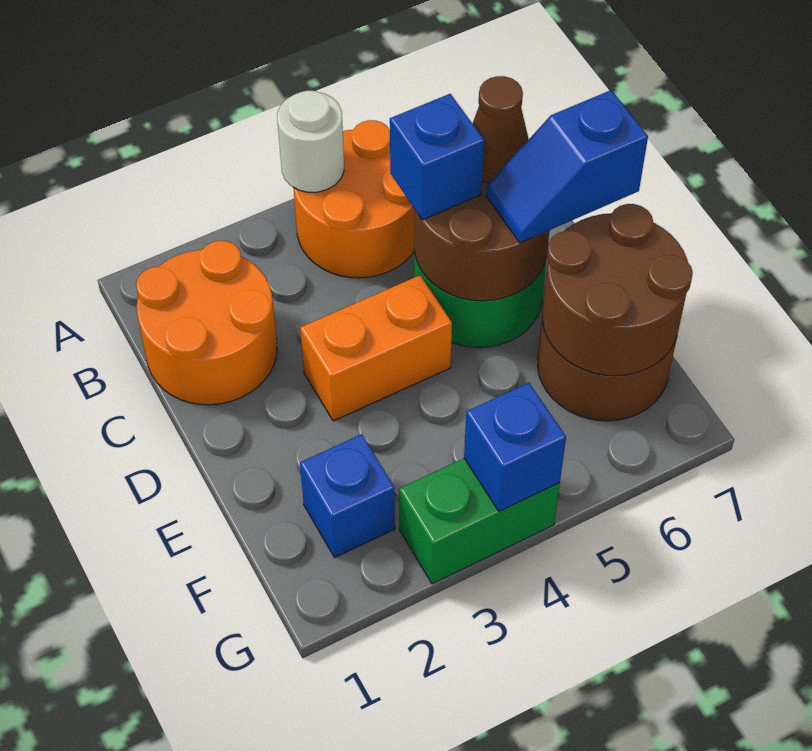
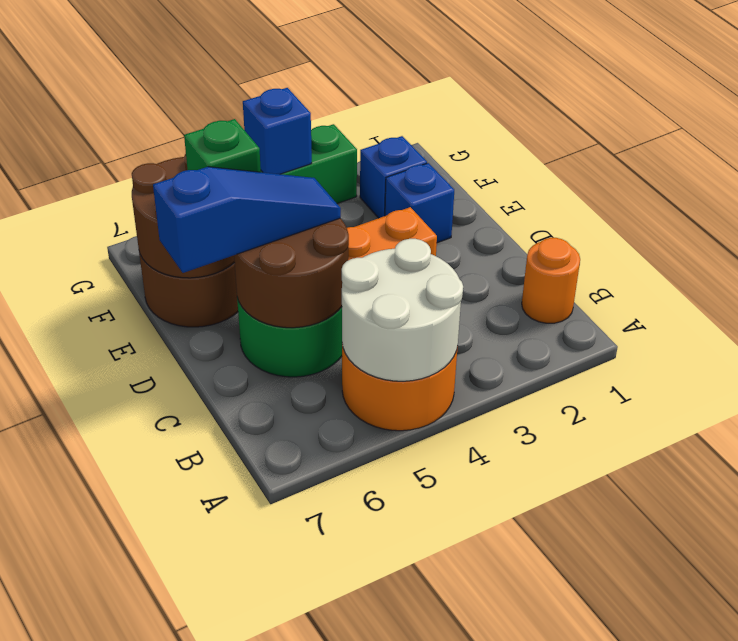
white 1x1 round brick [277,91,344,192] -> white 2x2 round brick [342,239,463,381]
orange 2x2 round brick [136,241,277,405] -> orange 1x1 round brick [522,238,580,323]
blue 1x1 brick [390,94,484,220] -> blue 1x1 brick moved to [385,163,454,243]
brown 1x1 cone [472,76,529,183] -> none
blue 1x2 slope [486,90,648,243] -> blue 1x3 slope [153,167,341,273]
none -> green 1x1 brick [184,119,261,172]

